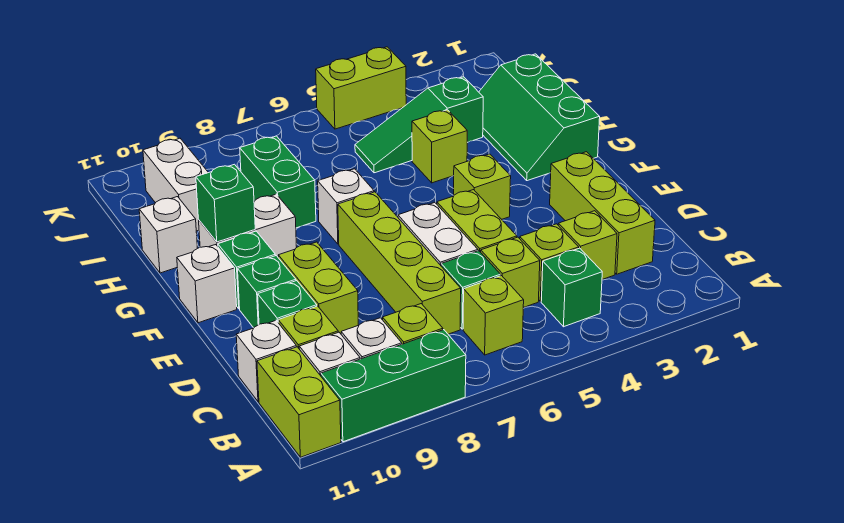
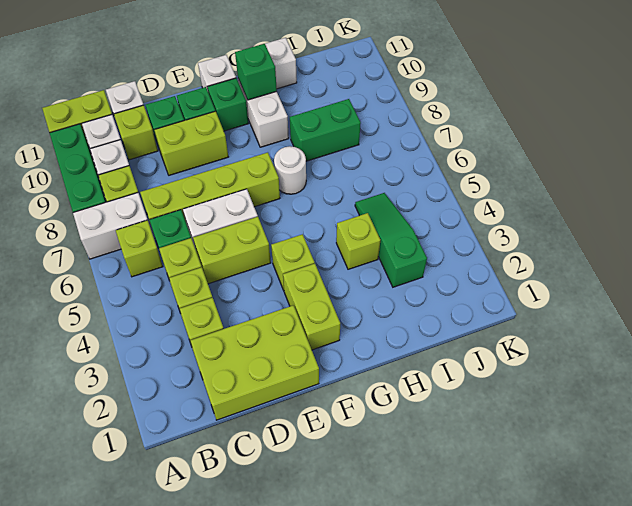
green 1x1 brick [541,248,602,327] -> none
lime 1x3 brick [550,152,655,274] -> lime 2x3 brick [190,305,319,420]
green 2x3 slope [479,54,600,181] -> none
white 1x1 brick [318,169,374,244] -> white 1x1 round brick [274,146,306,194]
white 1x2 brick [143,138,208,231] -> white 1x2 brick moved to [73,193,148,259]
lime 1x2 brick [316,47,406,129] -> lime 1x2 brick moved to [283,264,340,350]

